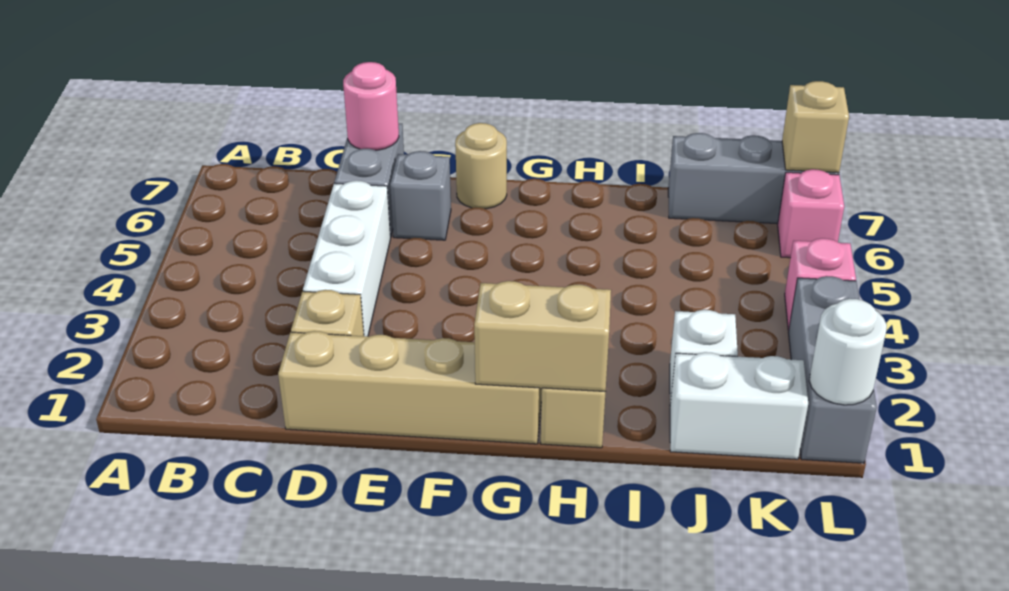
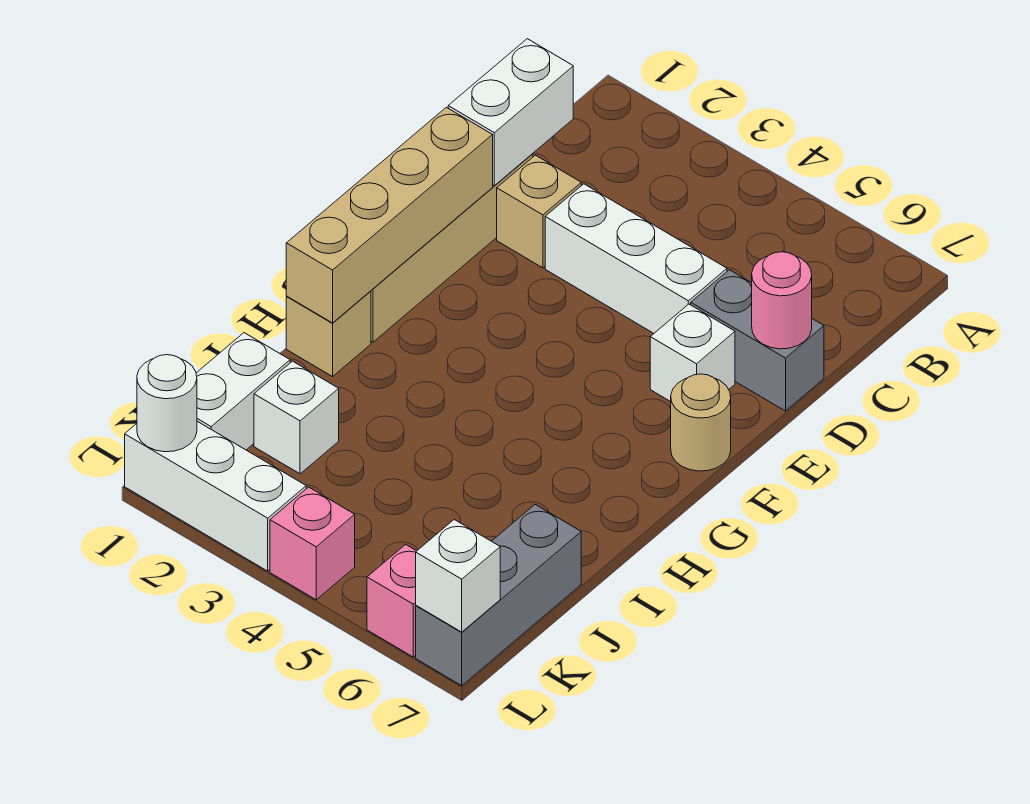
none -> white 1x2 brick [448,39,573,186]
grey 1x1 brick [390,151,451,240] -> white 1x1 brick [650,304,735,402]
tan 1x2 brick [474,281,611,392] -> tan 1x4 brick [286,107,493,323]
grey 1x3 brick [788,276,877,463] -> white 1x3 brick [125,421,306,571]
tan 1x1 brick [782,81,849,173] -> white 1x1 brick [416,520,500,632]

